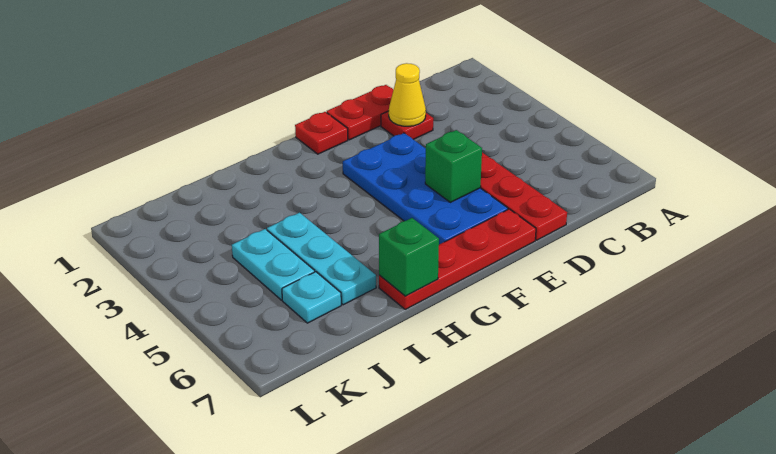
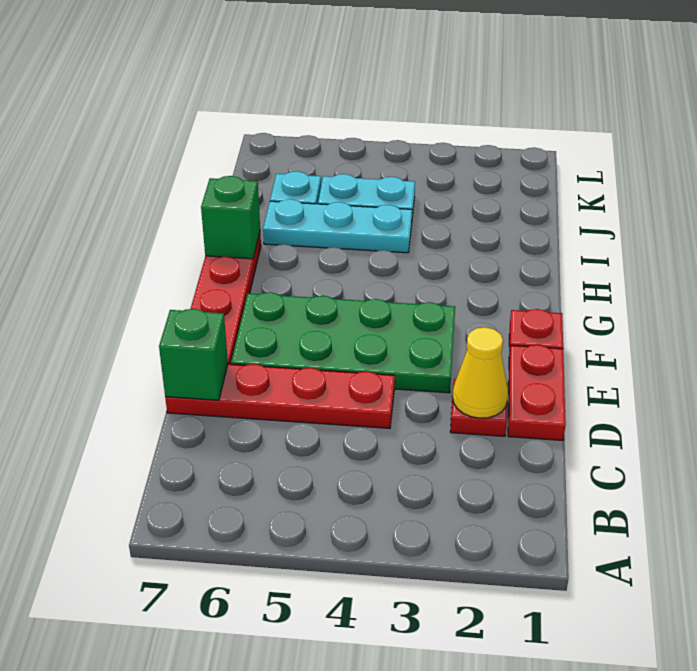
blue 2x4 plate [343,133,508,244] -> green 2x4 plate [231,292,455,393]
green 1x1 brick [425,130,482,202] -> green 1x1 brick moved to [159,309,228,400]

